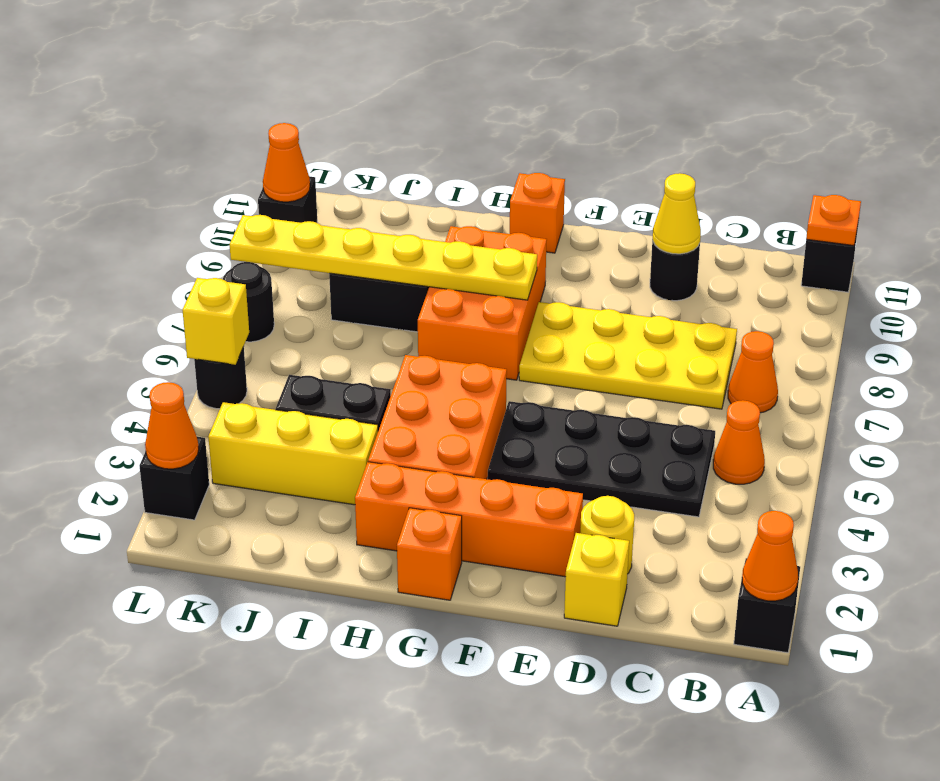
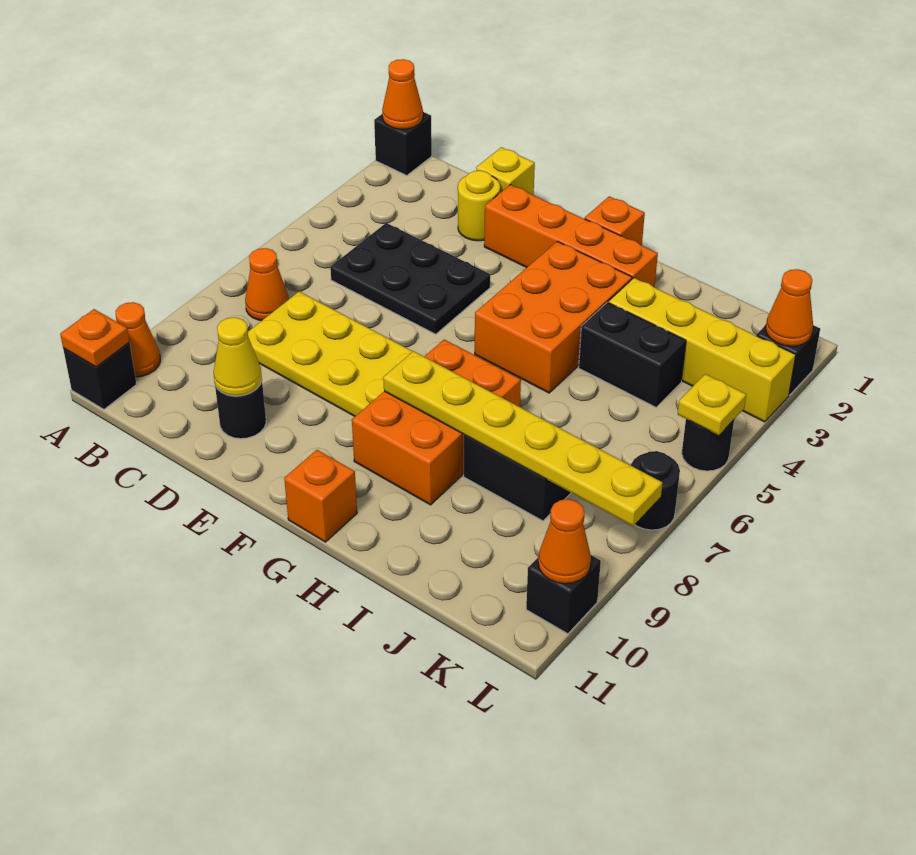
orange 1x1 cone [713,400,765,484] -> orange 1x1 cone moved to [116,302,160,377]
black 2x4 plate [488,401,715,517] -> black 2x3 plate [330,223,490,334]
yellow 1x3 brick [208,402,378,505] -> yellow 1x4 brick [609,278,796,422]
yellow 1x1 brick [183,278,249,365] -> yellow 1x1 plate [678,374,746,435]

